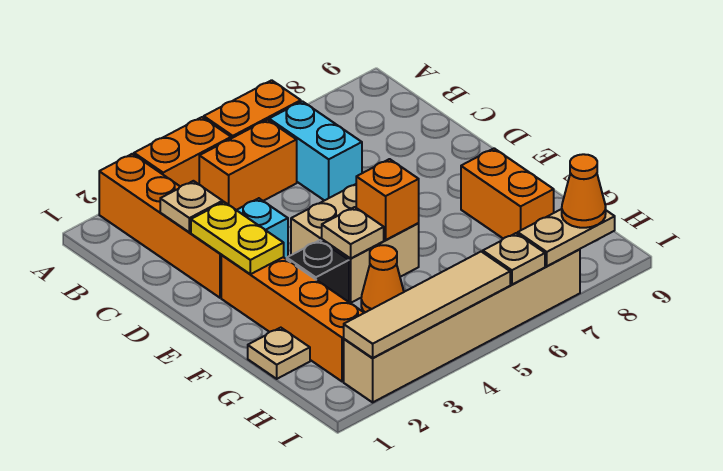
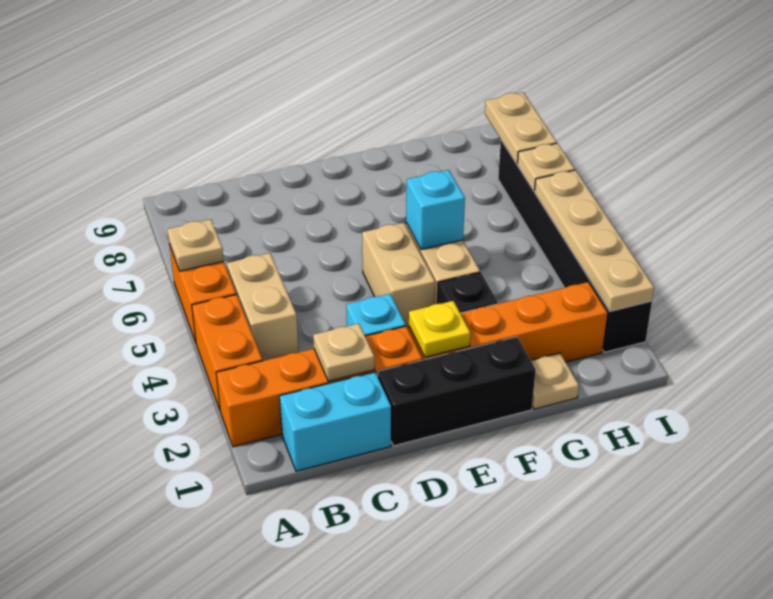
orange 1x2 brick [199,120,297,210] -> tan 1x2 brick [227,253,299,361]
cyan 1x2 brick [269,101,362,201] -> cyan 1x2 brick moved to [280,372,391,471]
none -> black 1x3 brick [378,337,536,446]
yellow 1x2 plate [191,202,284,274] -> yellow 1x1 plate [409,301,470,357]
tan 1x1 plate [322,207,384,259] -> tan 1x1 plate moved to [167,219,224,271]
orange 1x1 brick [356,159,419,240] -> cyan 1x1 brick [406,170,465,250]
orange 1x2 brick [461,148,554,239] -> none
orange 1x1 cone [361,245,404,312] -> none
tan 1x6 brick [344,249,580,402] -> black 1x6 brick [498,140,652,352]
tan 1x4 tile [344,252,510,358] -> tan 1x4 plate [535,170,654,311]
orange 1x1 cone [562,154,606,228] -> none

